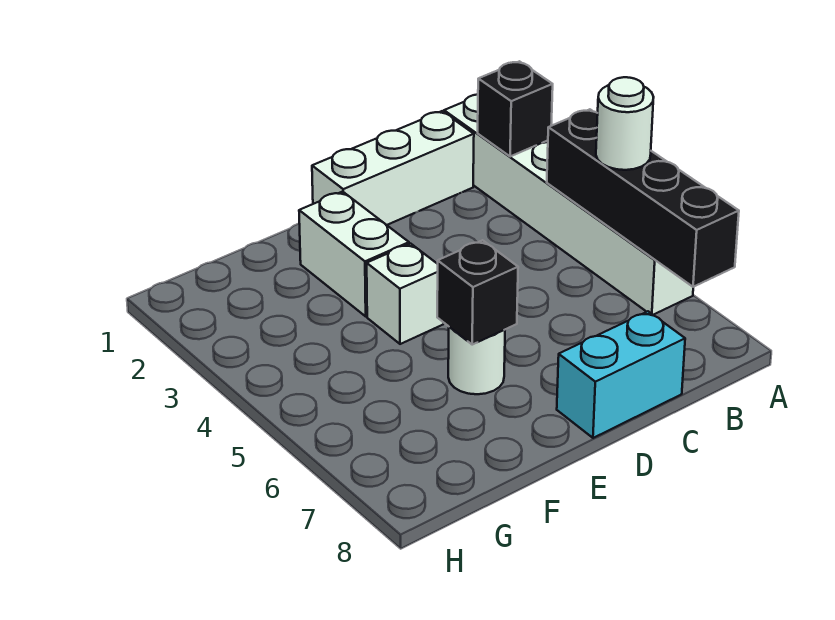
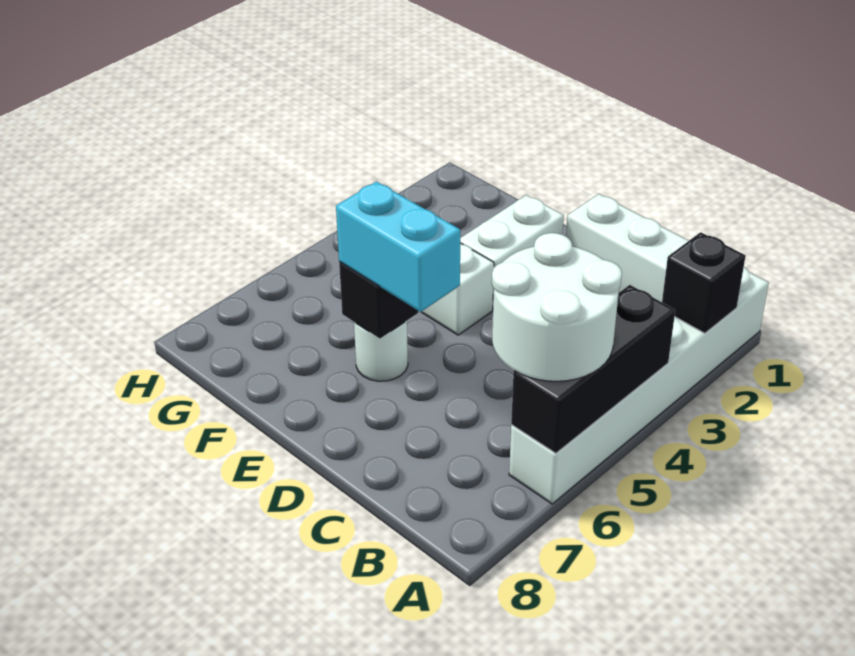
black 1x4 brick [547,109,739,287] -> black 1x3 brick [511,285,675,453]
white 1x1 round brick [596,77,654,170] -> white 2x2 round brick [492,233,622,381]
cyan 1x2 brick [557,311,685,438] -> cyan 1x2 brick moved to [336,181,460,312]

